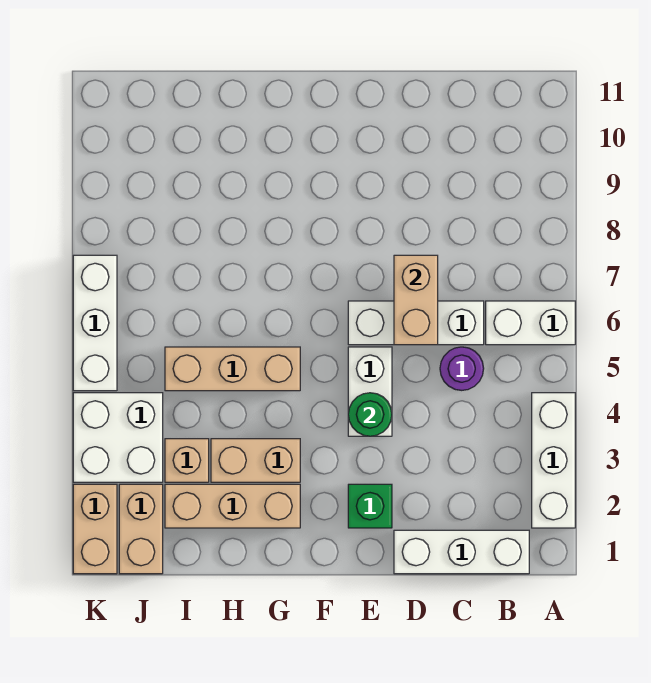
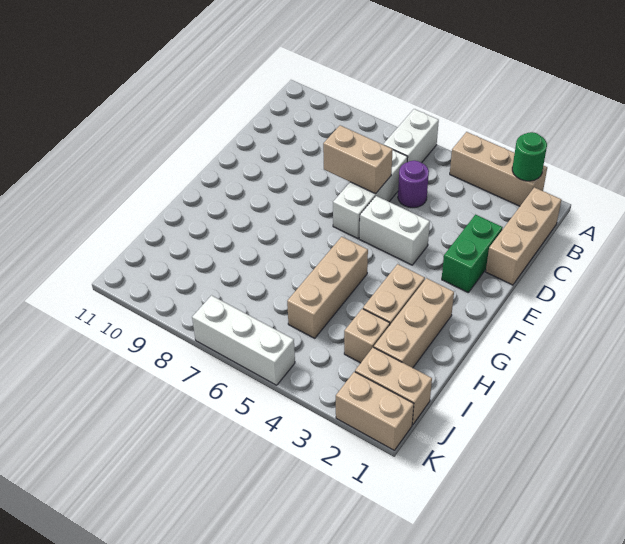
white 1x3 brick [532,393,575,528] -> tan 1x3 brick [450,132,547,206]
white 1x3 brick [394,530,529,574] -> tan 1x3 brick [486,187,561,285]
green 1x1 brick [348,484,392,528] -> green 1x2 brick [442,215,503,293]
green 1x1 round brick [348,393,392,436] -> green 1x1 round brick moved to [512,132,547,181]
white 2x2 brick [73,393,163,482] -> none

